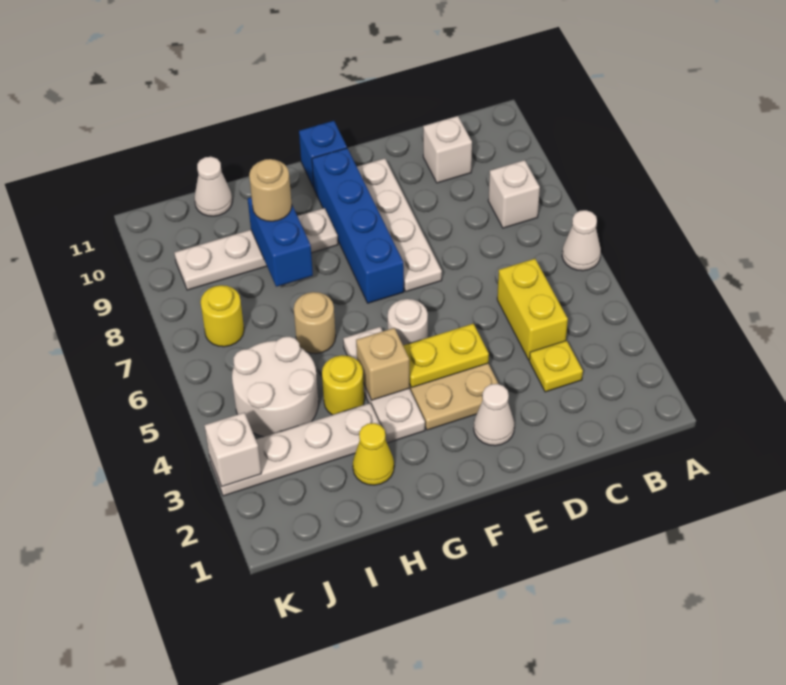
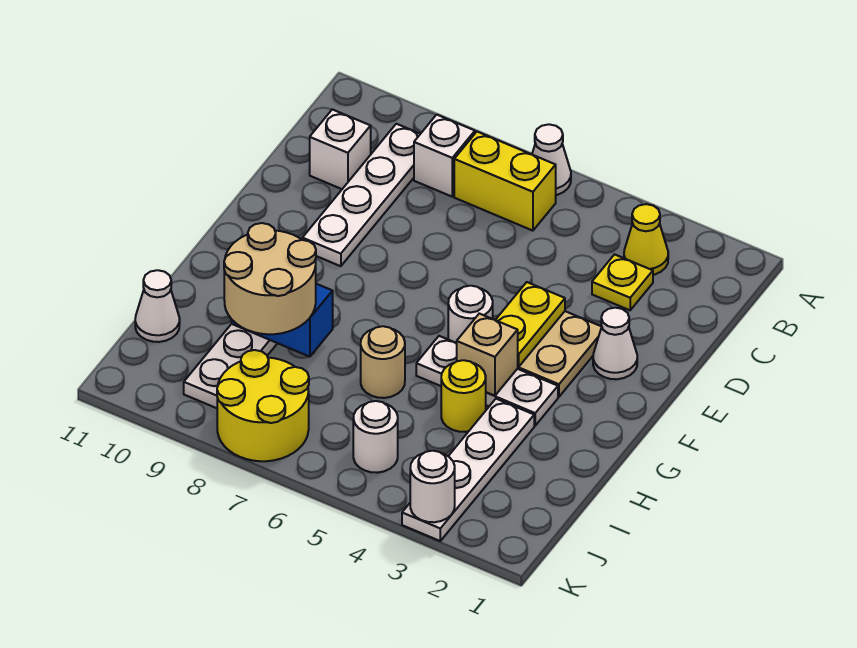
yellow 1x2 brick [497,259,568,360] -> yellow 1x2 brick moved to [454,132,556,231]
white 1x4 plate [357,158,442,292] -> white 1x4 plate turned to [302,124,420,266]
blue 1x4 brick [312,148,404,303] -> none
blue 1x1 brick [299,121,347,188] -> none
yellow 1x1 cone [353,423,394,485] -> yellow 1x1 cone moved to [624,204,668,275]
tan 1x1 round brick [249,159,292,221] -> tan 2x2 round brick [224,223,316,334]
white 2x2 round brick [232,336,318,437] -> white 1x1 round brick [353,401,398,473]
yellow 1x1 round brick [201,285,244,347] -> yellow 2x2 round brick [217,350,309,461]
white 1x1 brick [204,413,261,487] -> white 1x1 round brick [410,451,455,522]

